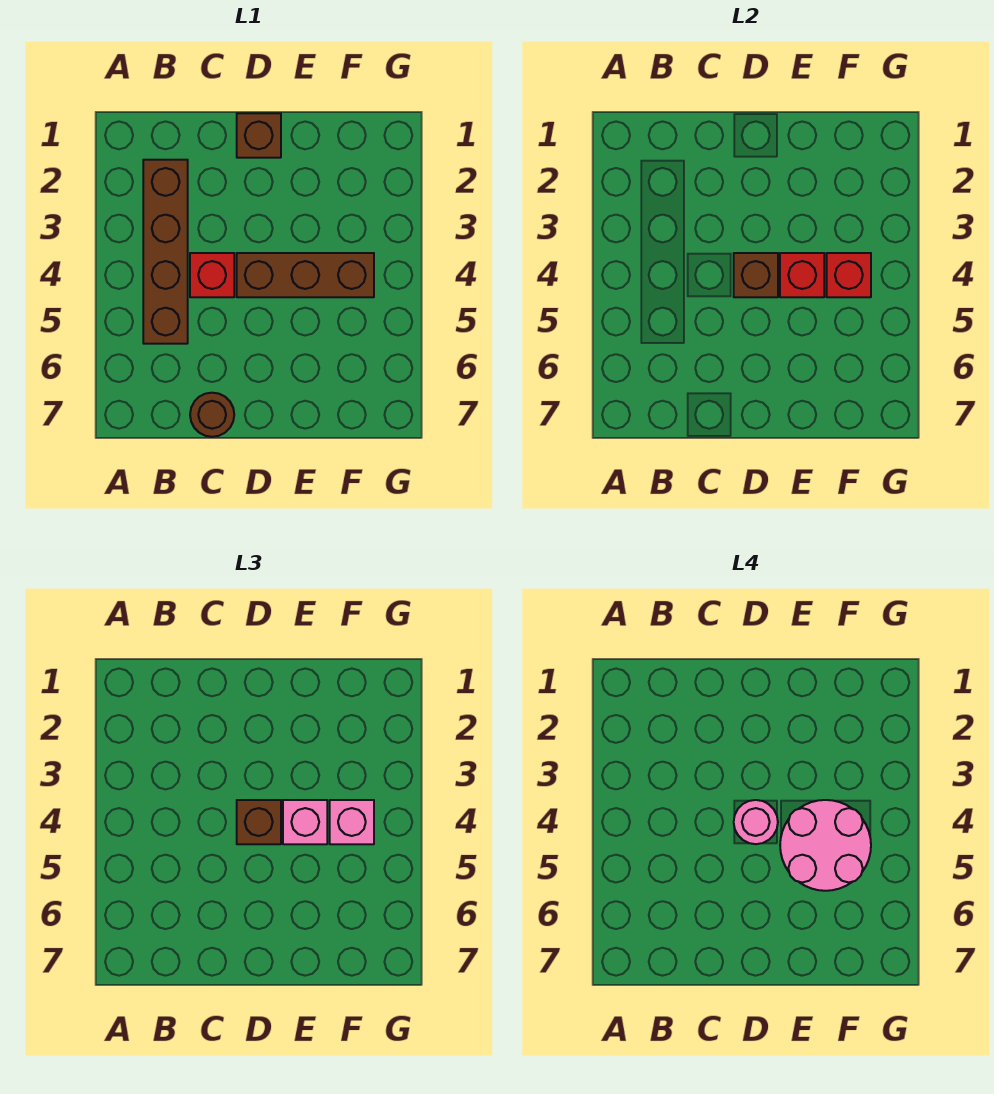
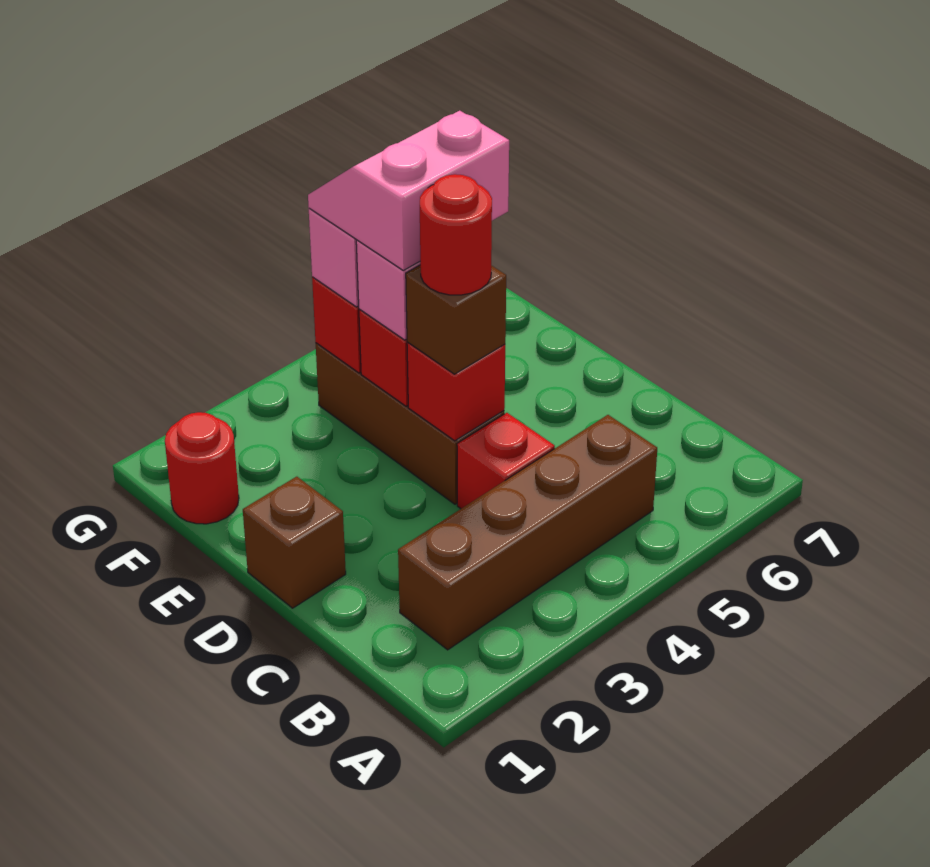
brown 1x1 round brick [190,393,234,437] -> none
brown 1x1 brick [734,253,778,297] -> red 1x1 brick [407,342,505,441]
pink 1x1 round brick [734,800,778,844] -> red 1x1 round brick [420,174,492,295]
pink 2x2 round brick [780,800,871,891] -> pink 2x2 slope [308,111,509,270]
none -> red 1x1 round brick [165,412,239,524]

